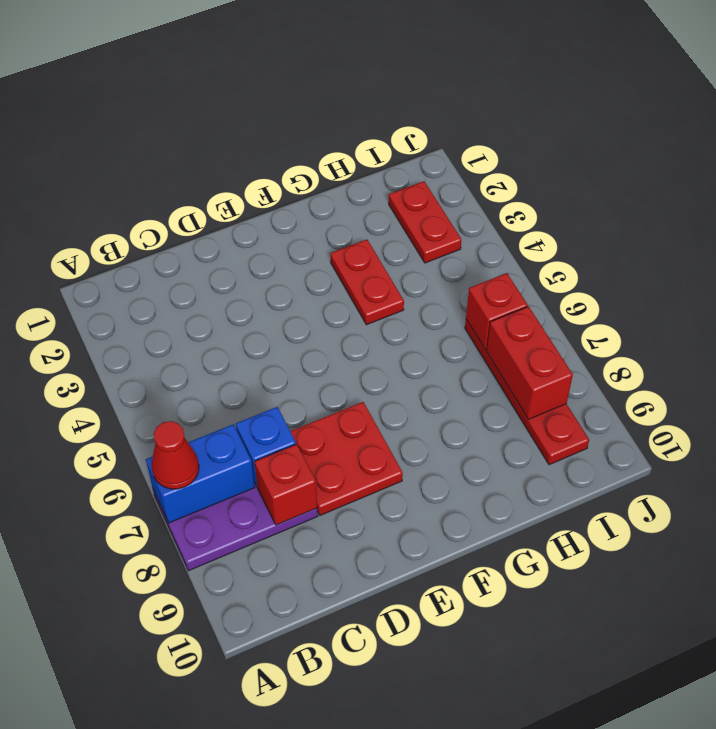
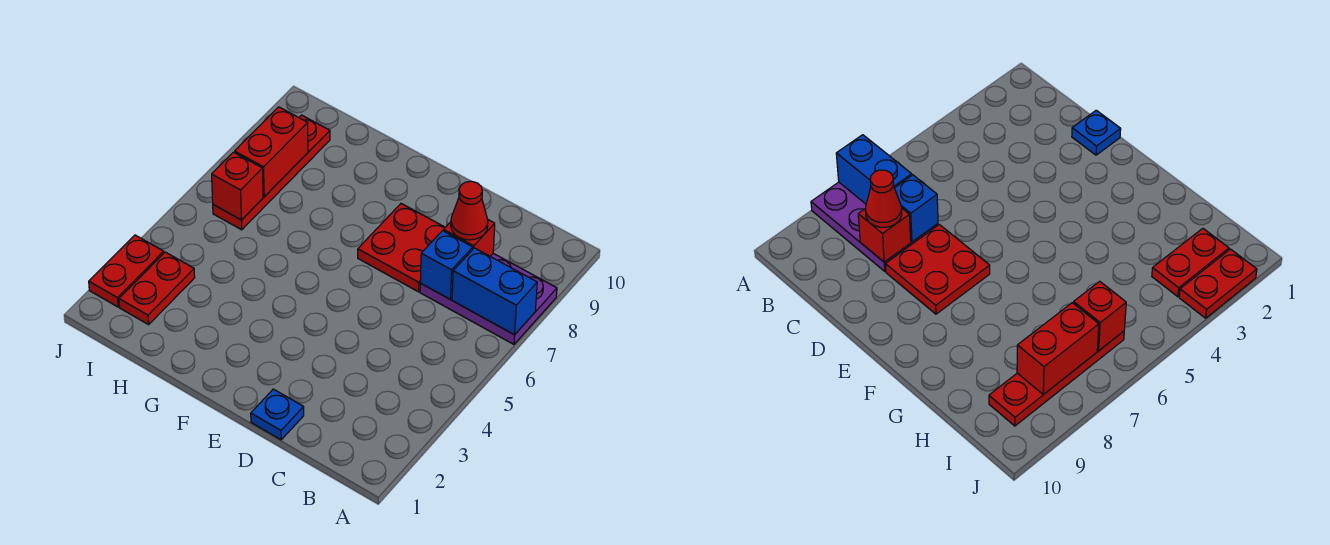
red 1x1 cone [151,421,199,489] -> red 1x1 cone moved to [451,181,488,240]
none -> blue 1x1 plate [251,389,304,440]
red 1x2 plate [331,239,404,325] -> red 1x2 plate moved to [89,235,164,307]

